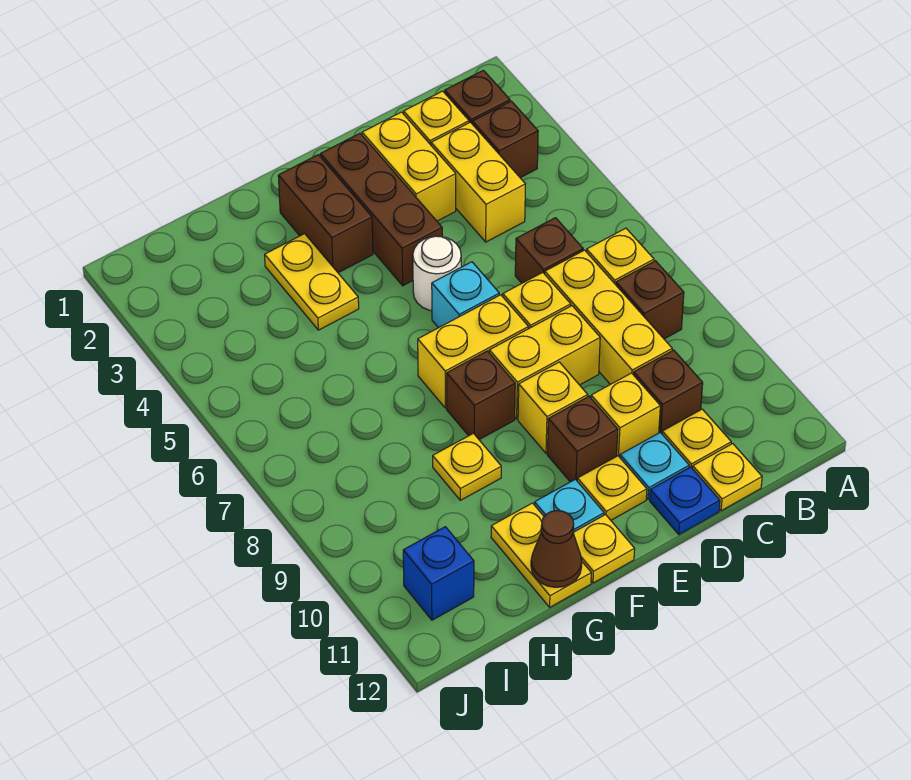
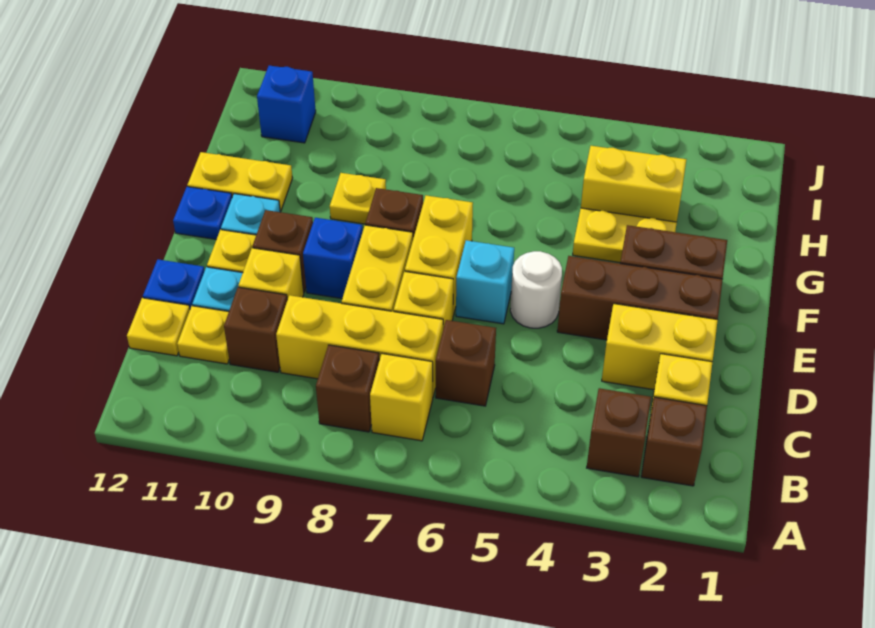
yellow 1x2 brick [431,122,525,242] -> yellow 1x2 brick moved to [581,146,686,222]
yellow 1x1 brick [518,362,588,453] -> blue 1x1 brick [303,218,363,298]
yellow 1x1 plate [573,515,635,583] -> blue 1x1 plate [173,187,232,240]
brown 1x1 cone [531,511,582,587] -> none

